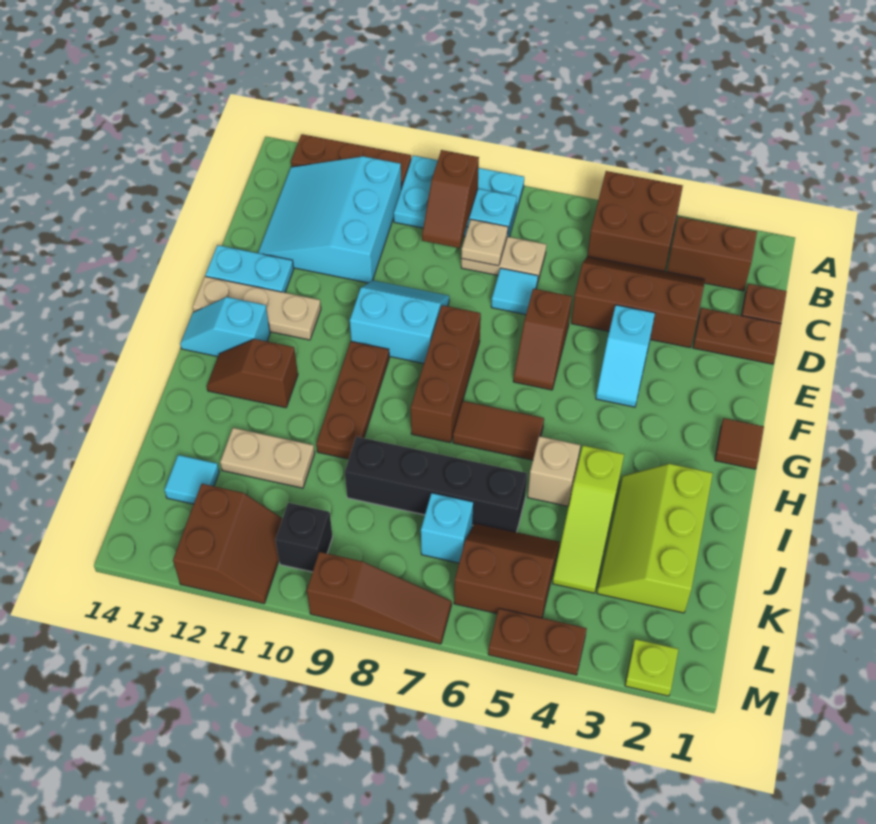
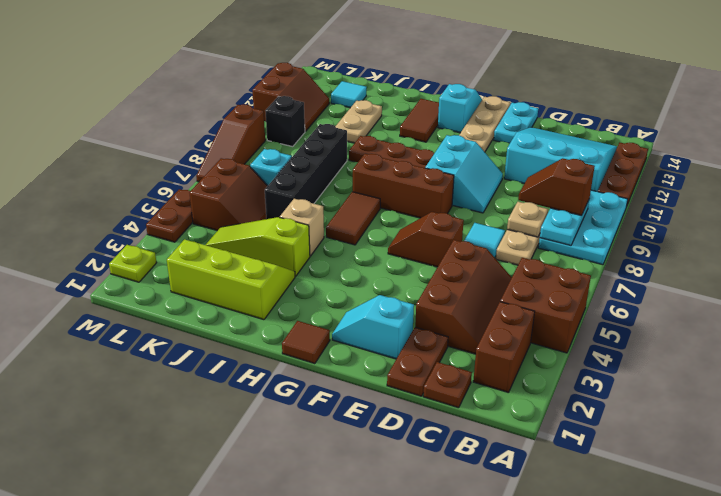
cyan 1x2 slope [596,305,655,407] -> cyan 1x2 slope moved to [332,295,414,359]
brown 1x2 slope [207,339,298,408] -> brown 1x2 tile [400,99,439,142]
brown 2x2 slope [173,484,283,604] -> brown 2x2 slope turned to [252,63,329,132]

